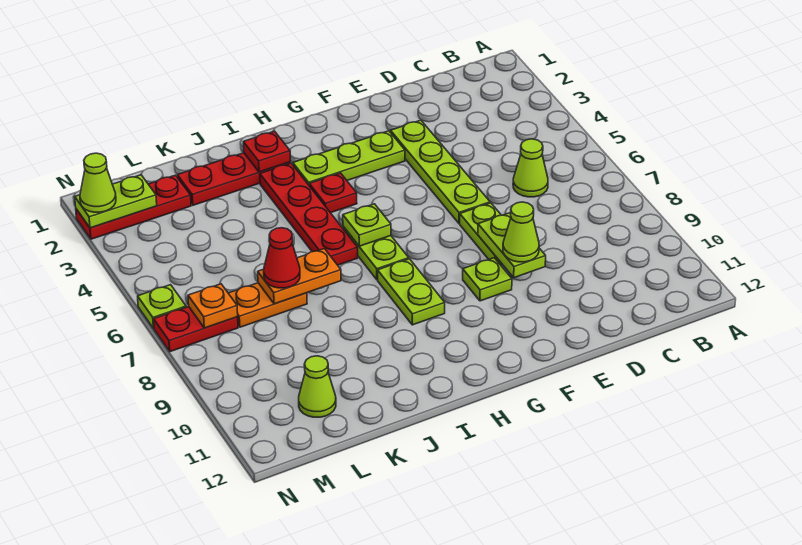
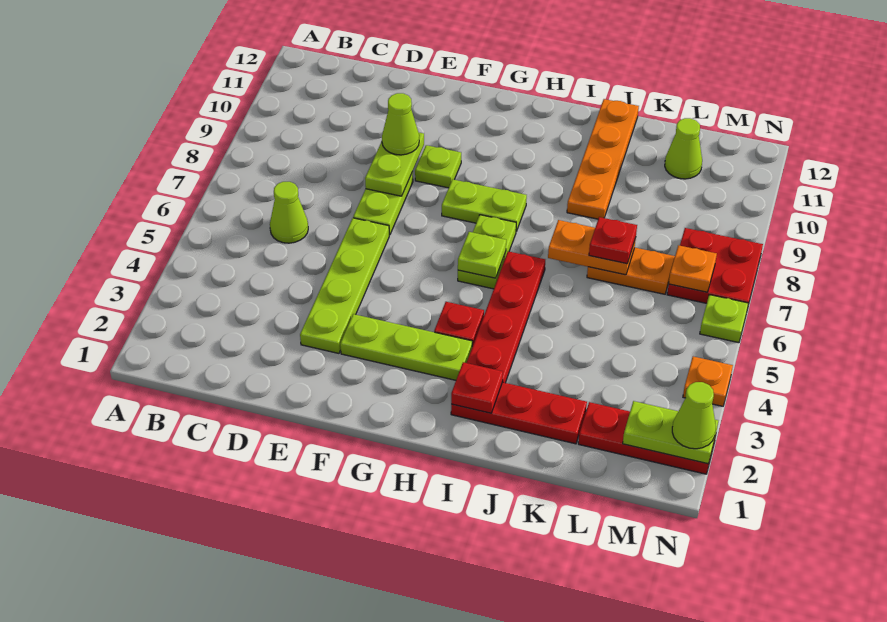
lime 1x2 plate [378,259,445,325] -> lime 1x2 plate turned to [442,179,527,231]
none -> orange 1x4 plate [567,99,639,219]
red 1x1 cone [264,228,300,288] -> red 1x1 plate [589,217,637,264]
red 1x2 plate [154,307,238,352] -> red 2x2 plate [667,228,763,305]
none -> orange 1x1 plate [683,356,733,406]

